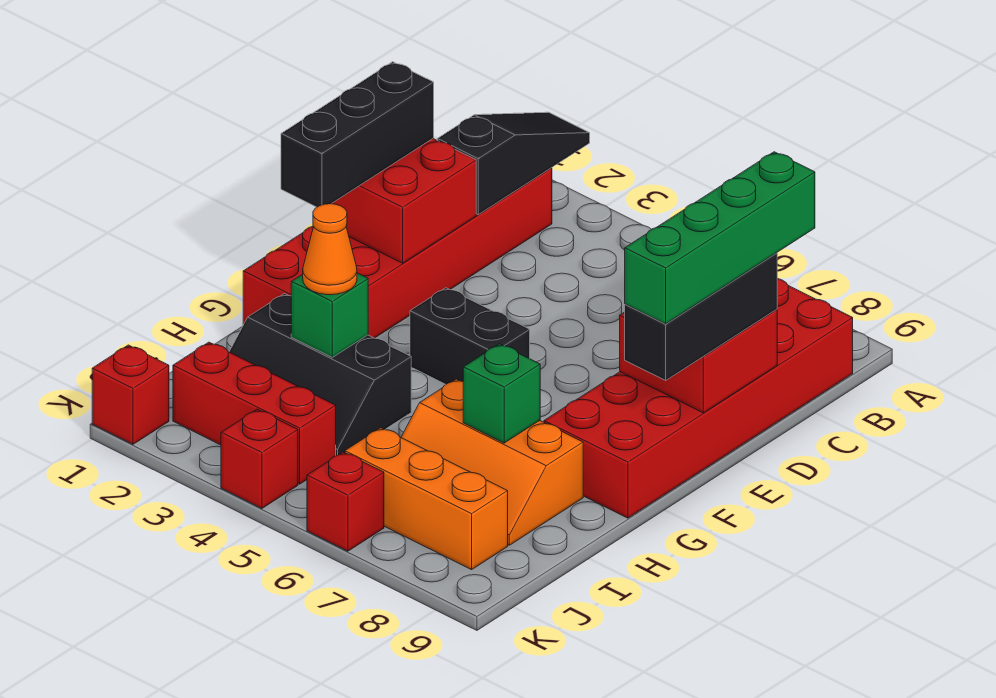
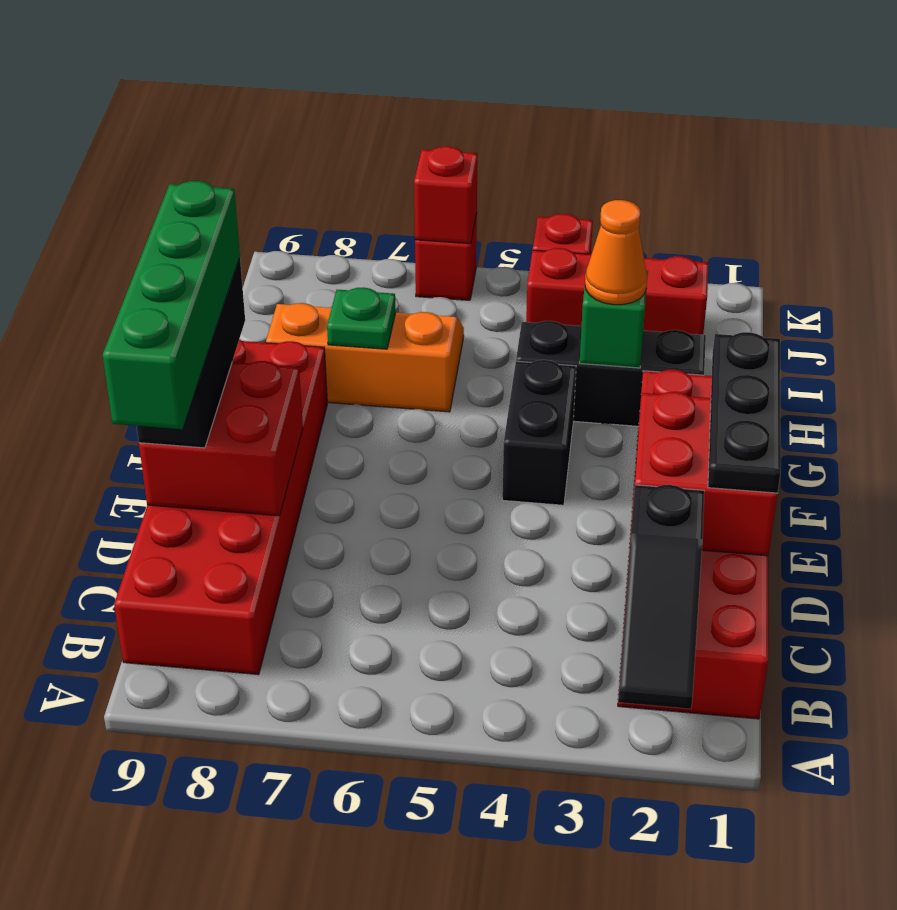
black 1x3 brick [281,62,434,207] -> black 1x3 plate [708,332,781,493]
black 1x2 brick [410,288,530,385] -> black 1x2 brick turned to [502,360,576,505]
green 1x1 brick [463,344,540,443] -> green 1x1 plate [327,287,396,349]
orange 1x3 brick [345,428,508,570] -> none
red 1x1 brick [92,345,169,444] -> red 1x1 brick moved to [414,146,478,244]

